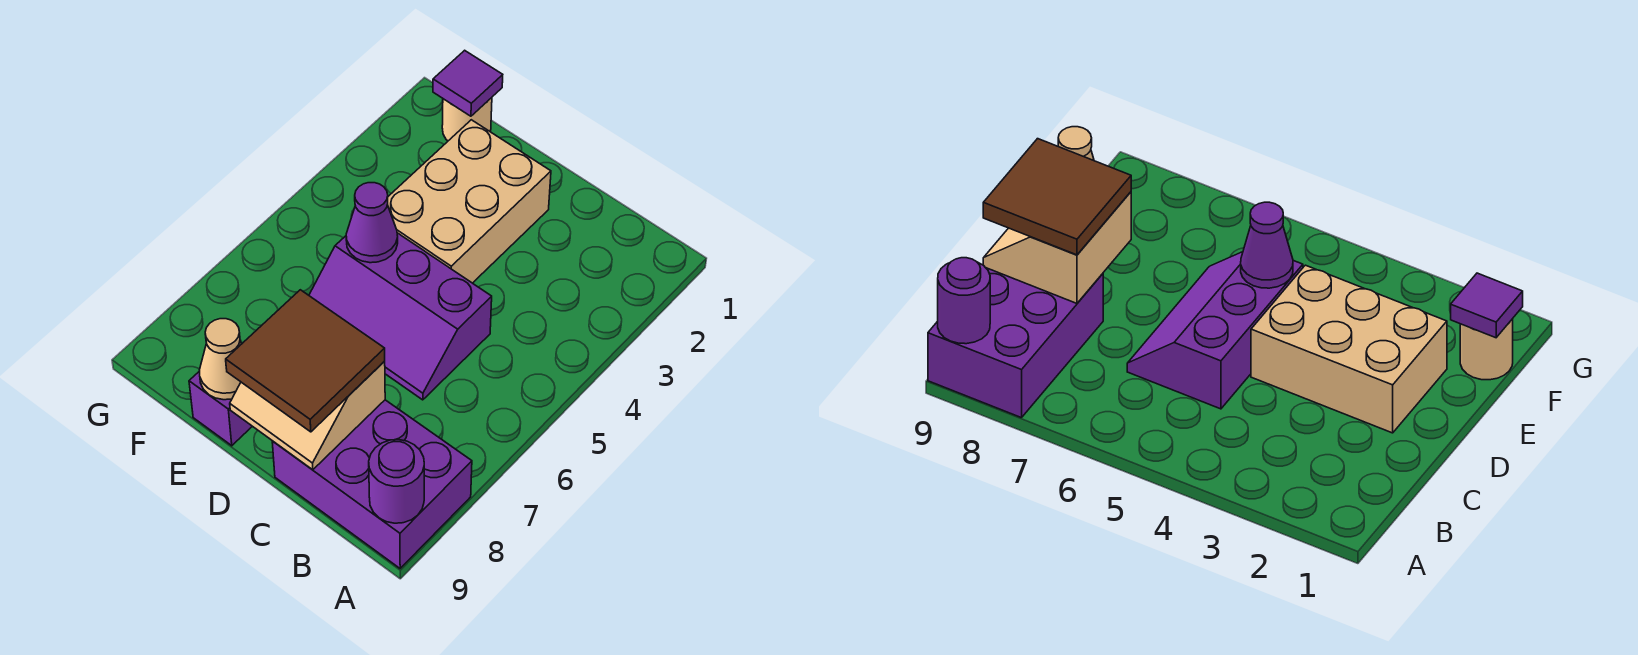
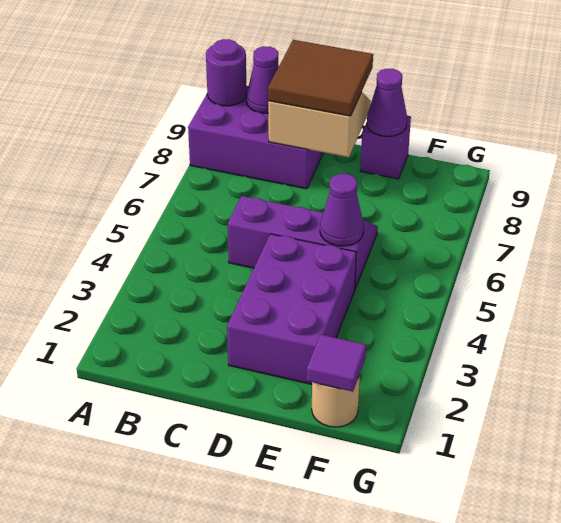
none -> purple 1x1 cone [246,46,279,113]
tan 2x3 brick [387,120,551,283] -> purple 2x3 brick [227,234,356,384]
tan 1x1 cone [200,319,242,400] -> purple 1x1 cone [367,69,407,136]

